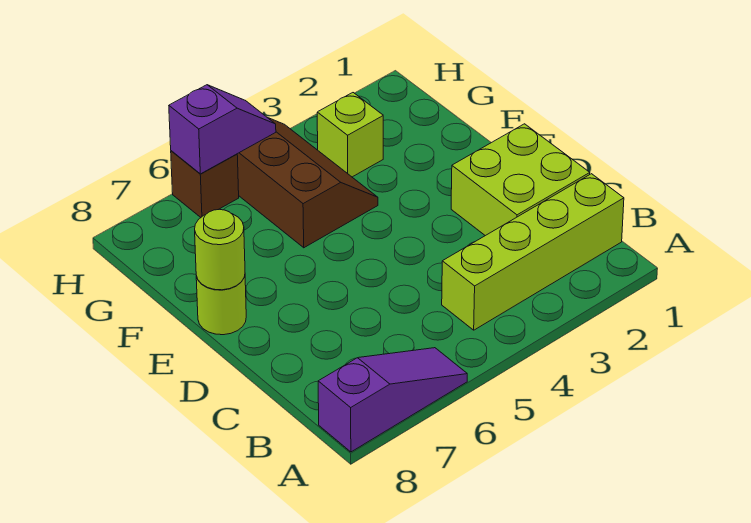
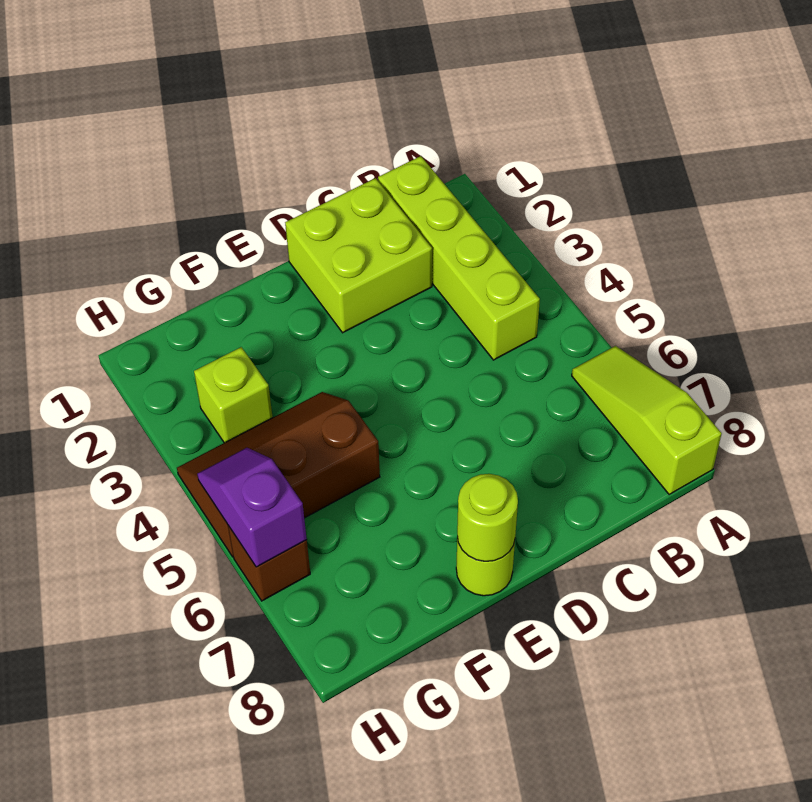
purple 1x3 slope [318,348,467,452] -> lime 1x3 slope [572,346,722,495]

